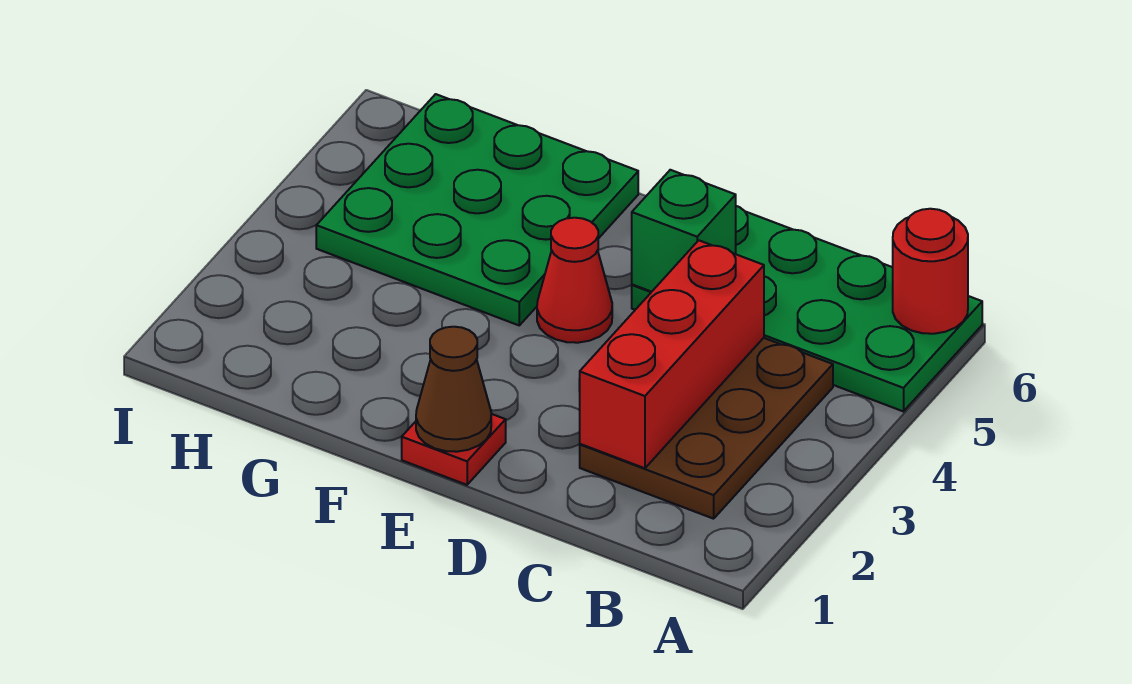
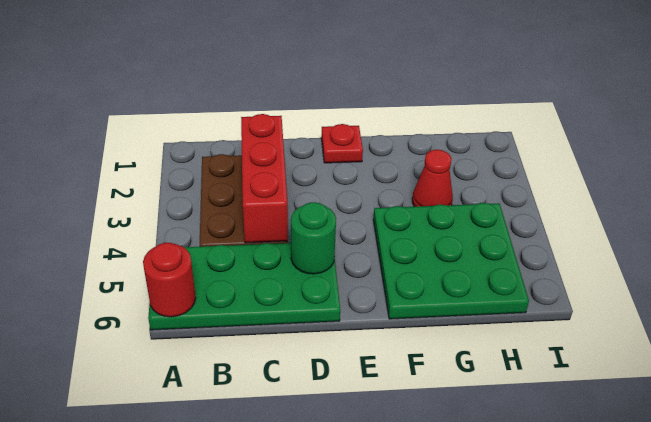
green 1x1 brick [632,170,736,292] -> green 1x1 round brick [291,202,336,274]
brown 1x1 cone [416,327,491,452] -> none
red 1x1 cone [537,218,612,343] -> red 1x1 cone moved to [412,150,453,207]

